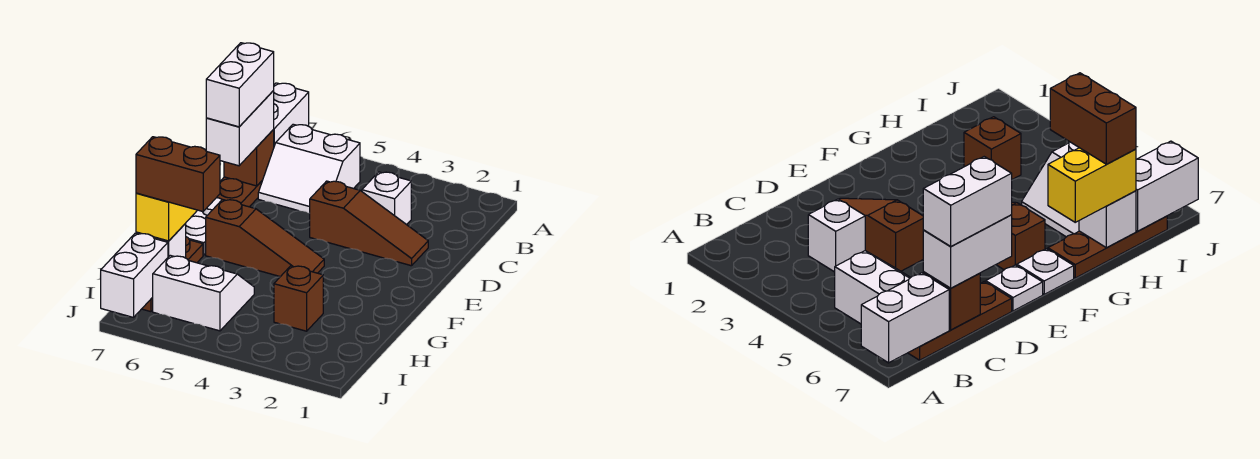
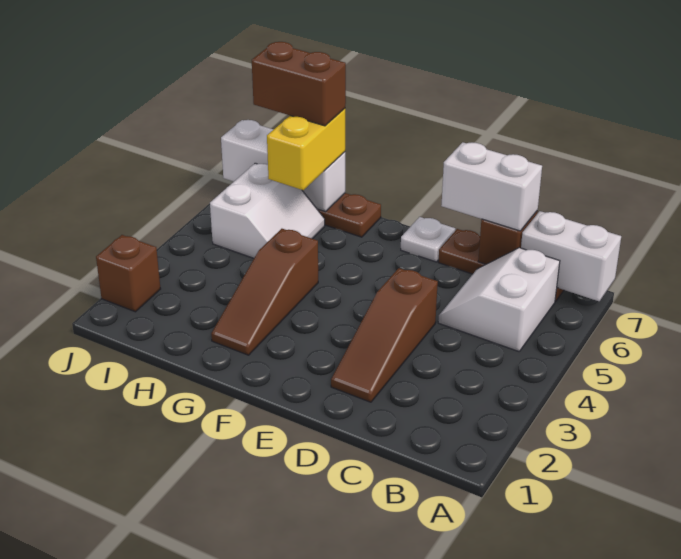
white 1x1 brick [362,172,411,225] -> none
white 1x2 brick [206,43,274,127] -> none
brown 1x3 slope [206,200,324,277] -> brown 1x3 slope moved to [211,229,318,355]
white 1x1 plate [185,216,206,255] -> none
yellow 1x2 brick [136,193,197,241] -> yellow 1x2 brick turned to [267,109,345,190]
brown 1x1 brick [274,266,323,331] -> brown 1x1 brick moved to [96,235,161,312]
brown 1x2 brick [136,137,220,212] -> brown 1x2 brick turned to [252,42,346,126]

